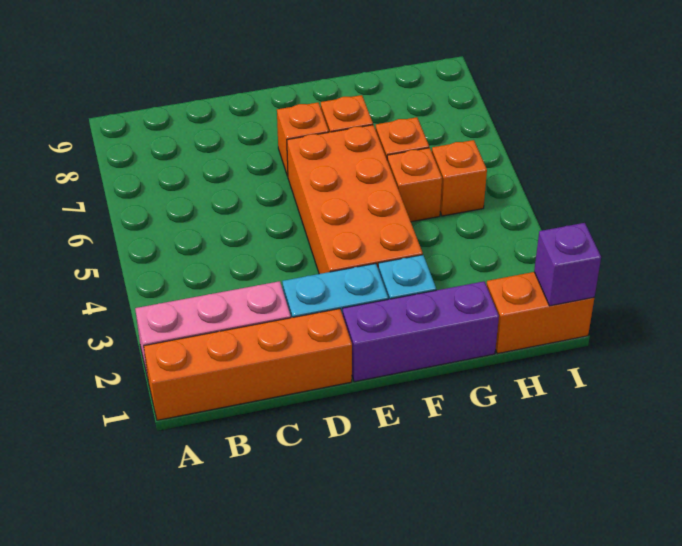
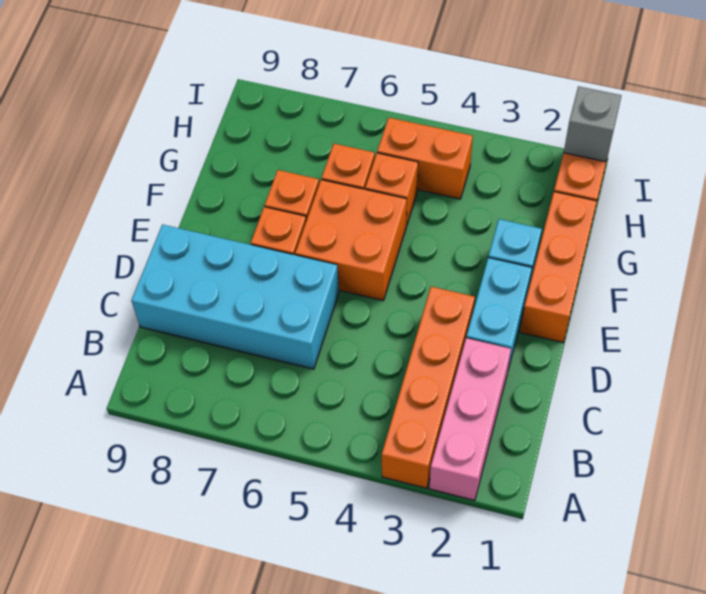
orange 1x4 brick [144,309,352,420] -> orange 1x4 brick moved to [382,287,475,488]
none -> cyan 2x4 brick [131,224,339,369]
purple 1x3 brick [343,281,499,382] -> orange 1x3 brick [520,192,597,343]
orange 2x4 brick [287,125,423,274] -> orange 2x2 brick [295,180,407,300]
orange 1x1 brick [432,140,487,216] -> orange 1x2 brick [377,118,473,199]
purple 1x1 brick [534,223,601,306] -> grey 1x1 brick [564,86,621,162]

